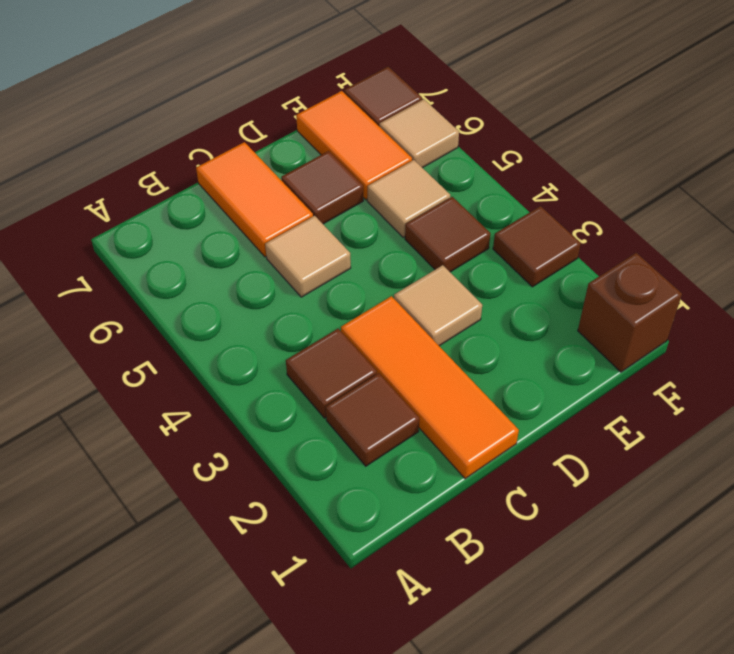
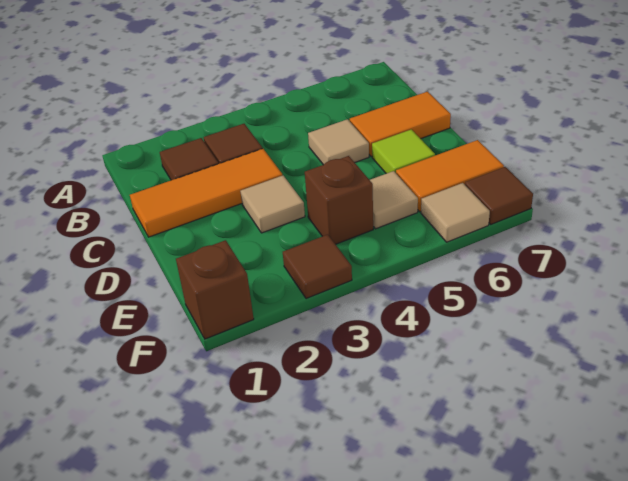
brown 1x1 tile [281,151,363,224] -> lime 1x1 tile [372,129,435,174]
brown 1x1 tile [405,197,491,272] -> brown 1x1 brick [305,156,373,244]

